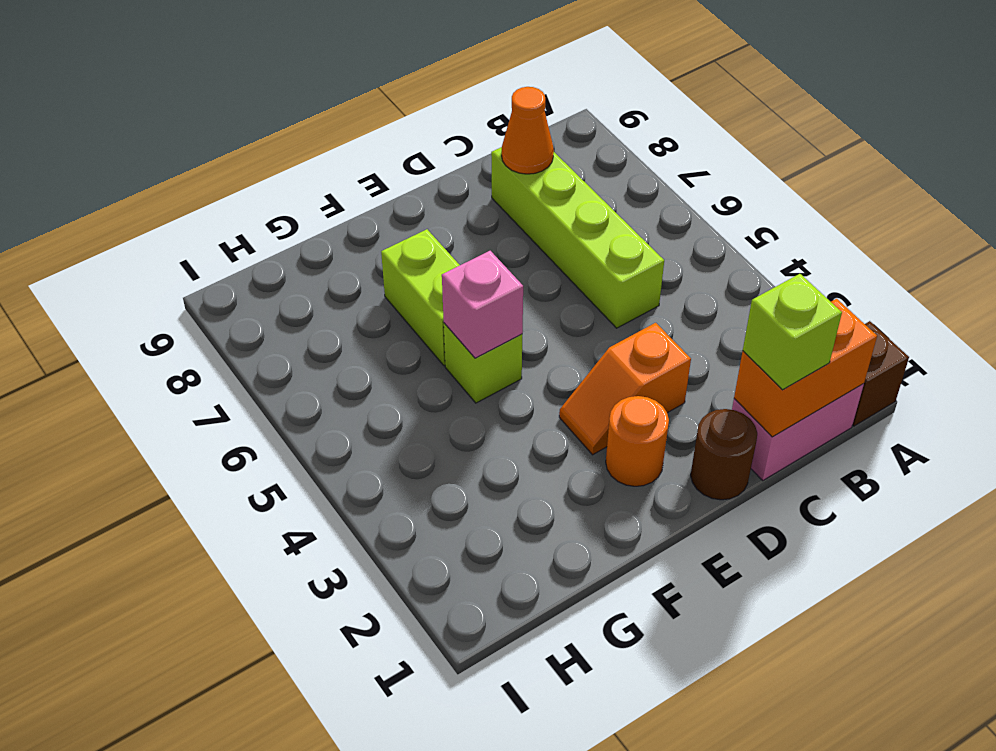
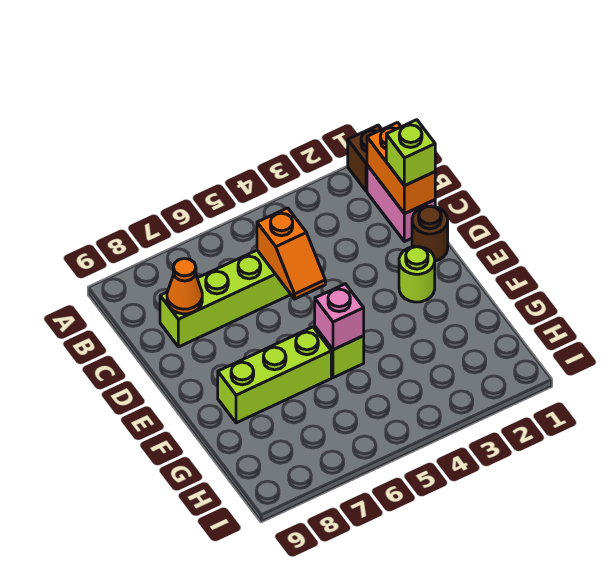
orange 1x2 slope [559,323,691,455] -> orange 1x2 slope moved to [257,208,325,299]
orange 1x1 round brick [606,396,669,486] -> lime 1x1 round brick [399,247,435,302]
lime 1x2 brick [381,229,460,366] -> lime 1x3 brick [218,327,331,423]

